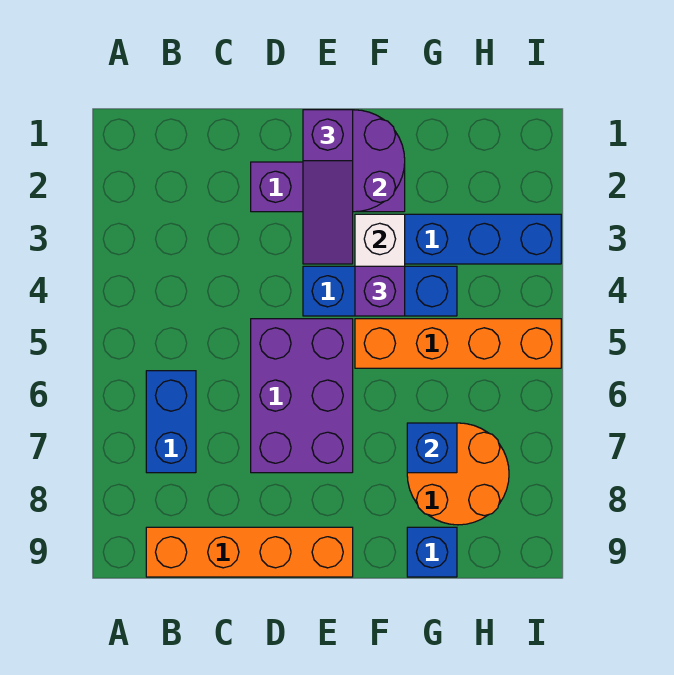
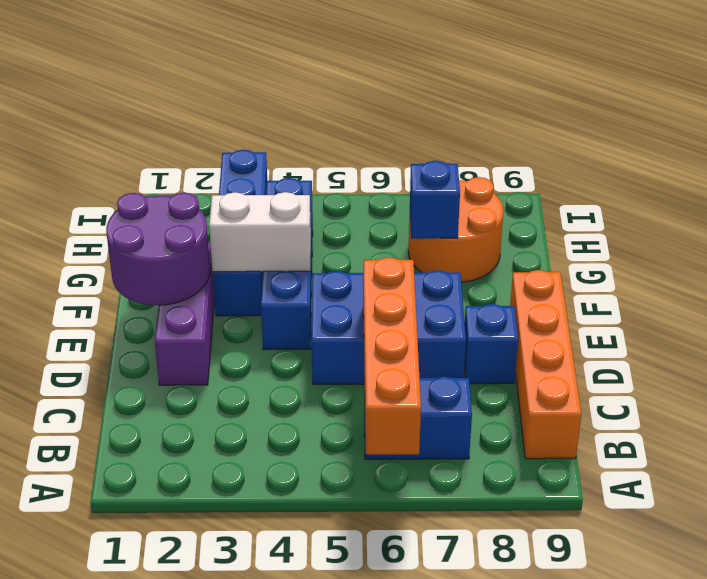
purple 2x3 brick [251,319,353,473] -> blue 2x3 brick [312,270,466,384]
purple 1x3 slope [303,110,353,264] -> none
blue 1x3 brick [303,266,457,316] -> blue 1x4 brick [261,178,313,350]
purple 1x1 brick [355,266,405,316] -> none
orange 1x4 brick [355,319,561,368] -> orange 1x4 brick moved to [363,257,421,455]
blue 1x1 brick [407,527,457,577] -> blue 1x1 brick moved to [464,304,518,384]

